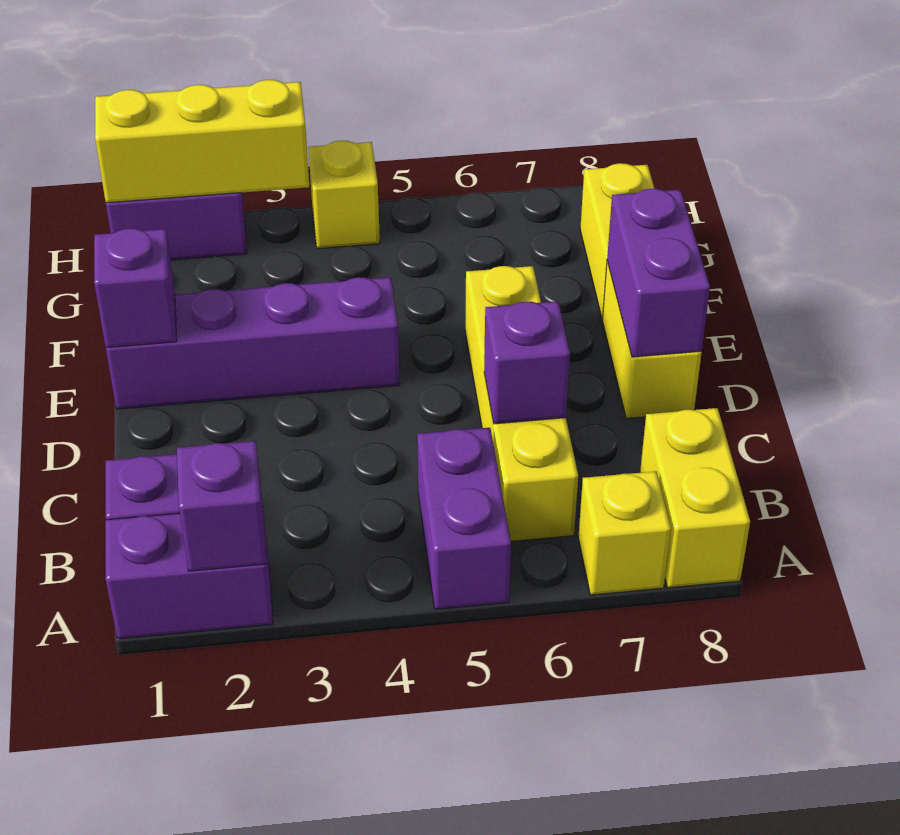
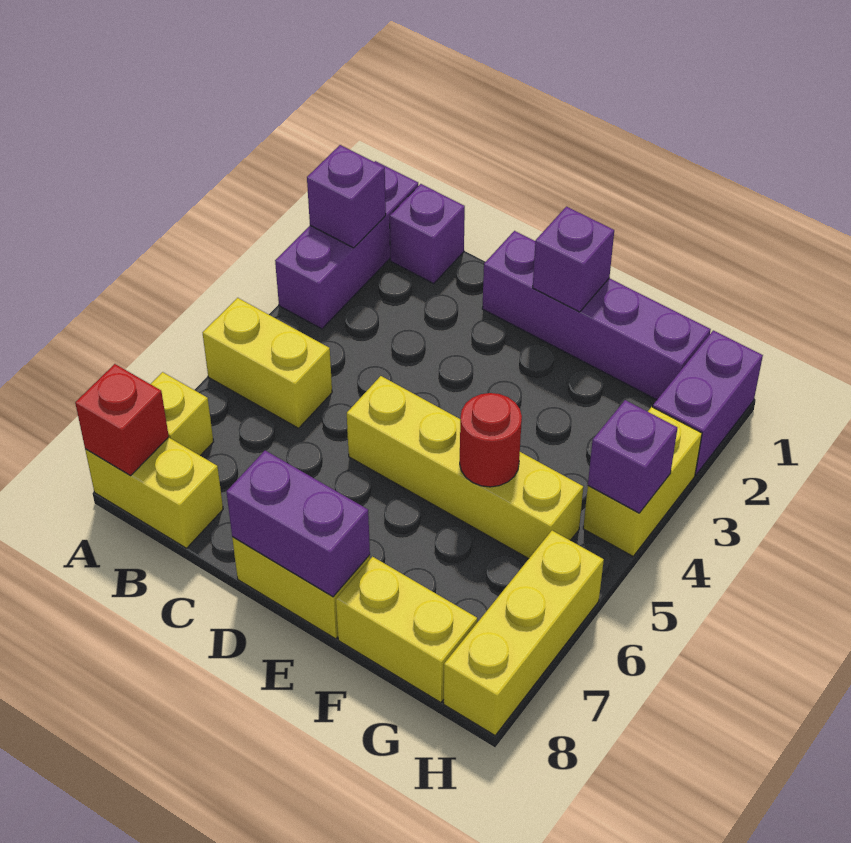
purple 1x2 brick [106,513,273,639] -> purple 1x3 brick [275,161,418,329]
purple 1x2 brick [417,428,511,609] -> yellow 1x2 brick [203,298,332,428]
none -> red 1x1 brick [75,364,169,476]
yellow 1x4 brick [465,266,578,541] -> yellow 1x4 brick moved to [347,376,583,559]
purple 1x1 brick [484,301,570,424] -> purple 1x1 brick moved to [588,400,677,513]
purple 1x4 brick [106,277,400,409] -> purple 1x4 brick turned to [482,231,711,400]
none -> red 1x1 round brick [460,393,522,487]
yellow 1x3 brick [95,80,309,203] -> yellow 1x3 brick moved to [444,531,604,735]
yellow 1x1 brick [308,141,380,249] -> yellow 1x2 brick [583,407,702,556]

